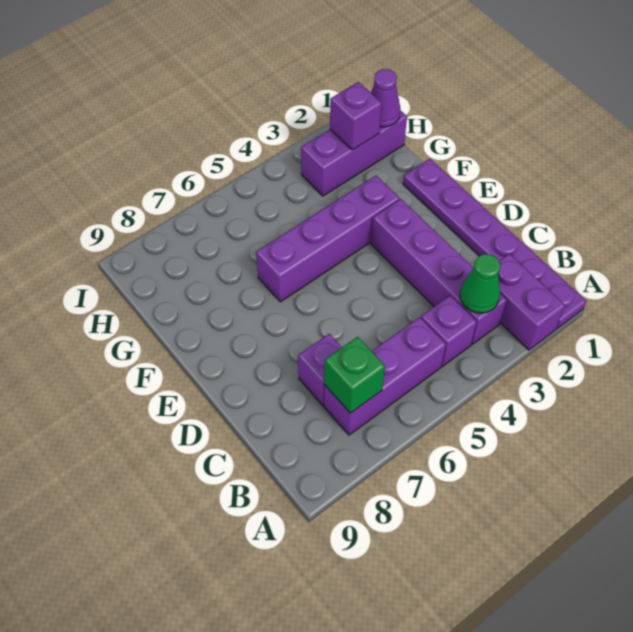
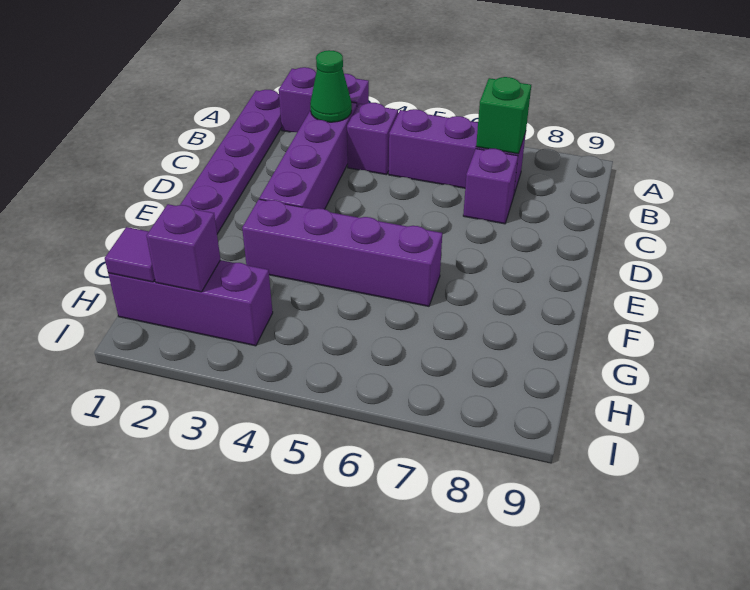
purple 1x2 brick [498,254,565,350] -> purple 1x2 brick turned to [279,67,369,132]
purple 1x1 cone [371,69,400,127] -> purple 1x1 tile [105,227,155,282]

